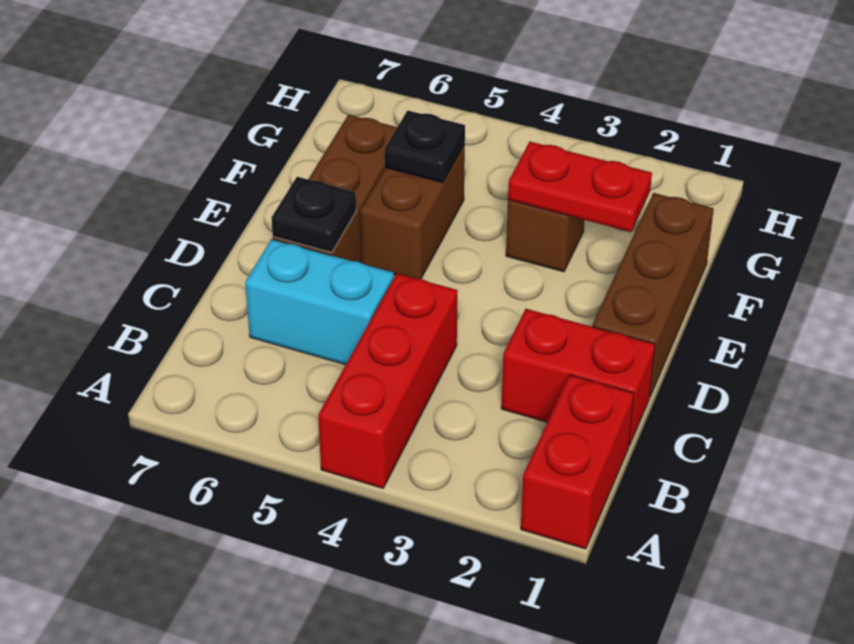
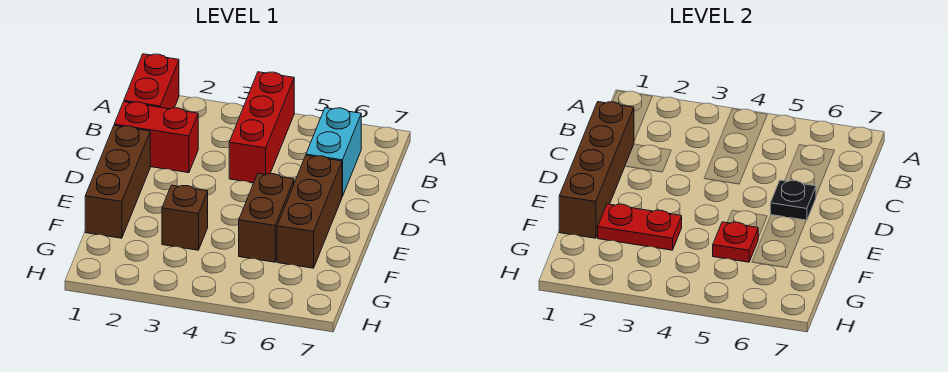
none -> brown 1x4 brick [559,102,634,238]
cyan 1x2 brick [245,239,394,365] -> cyan 1x2 brick turned to [306,108,361,196]
black 1x1 plate [385,110,465,183] -> red 1x1 plate [713,222,758,262]

